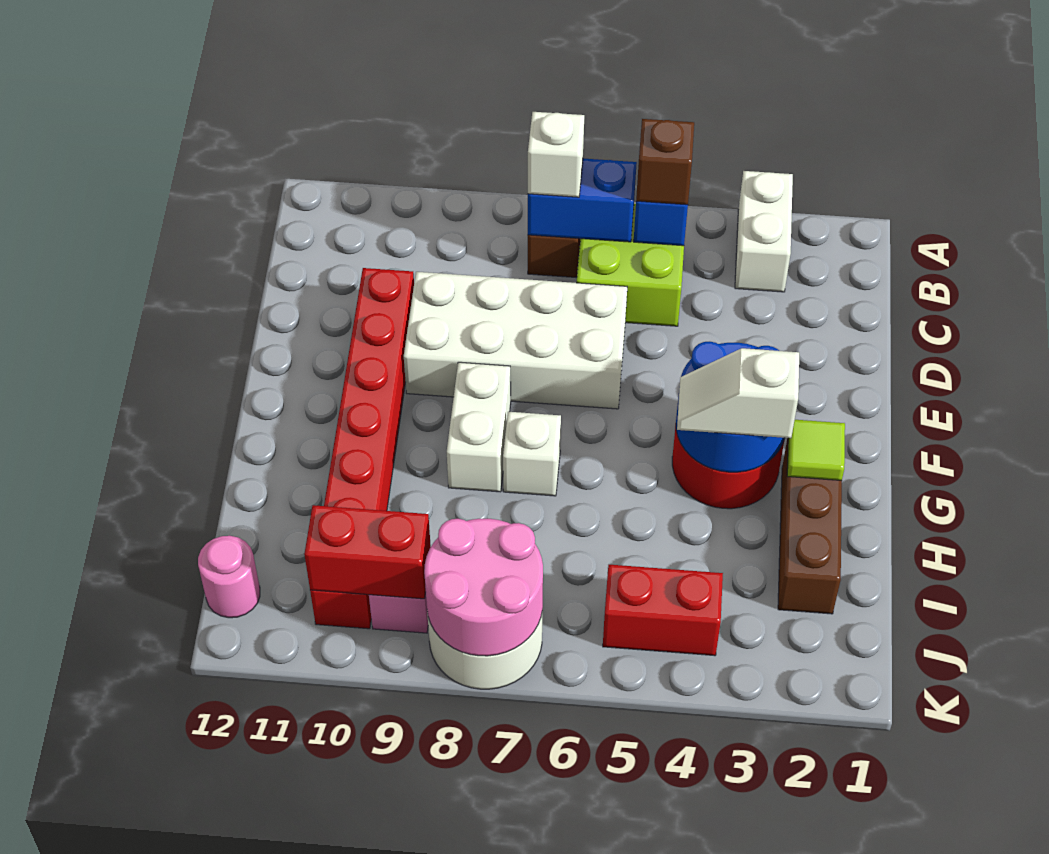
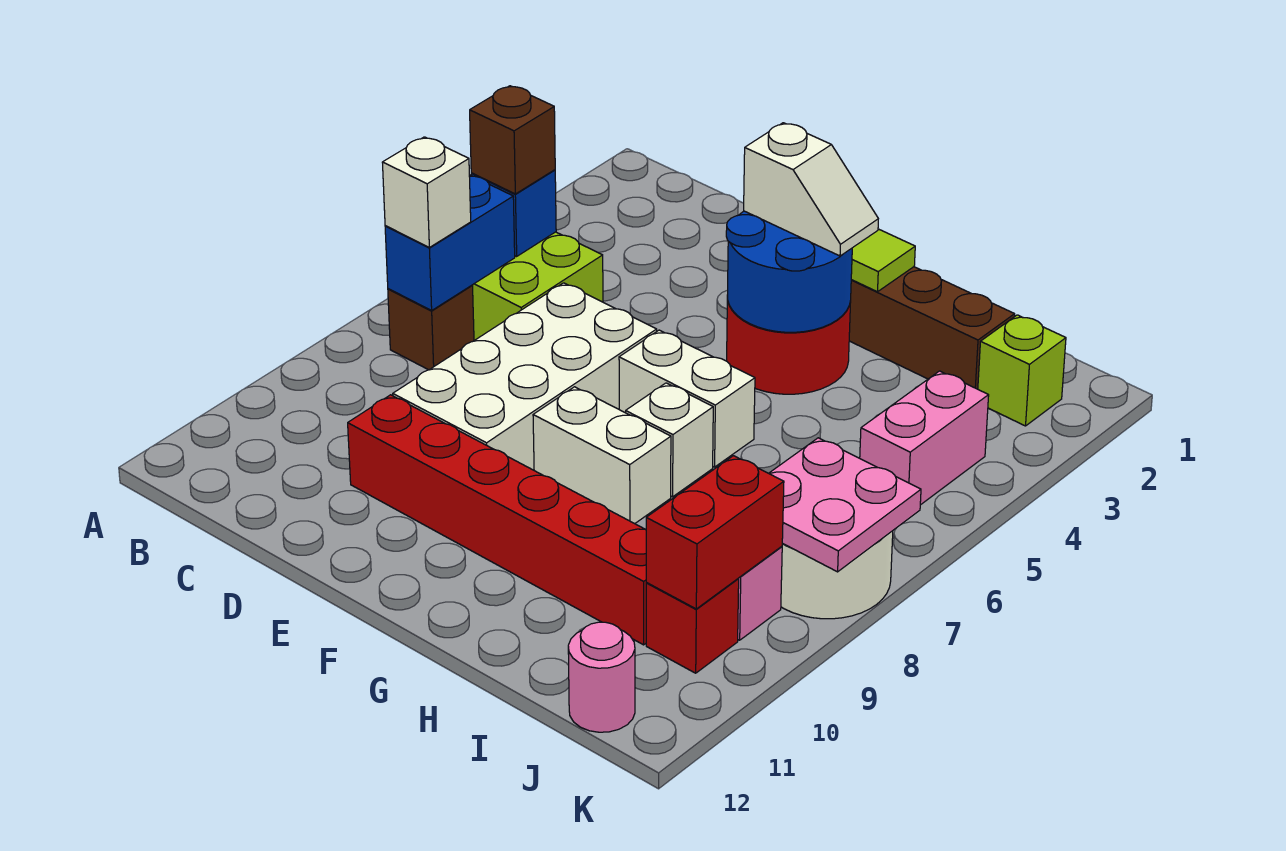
white 1x2 brick [735,171,793,292] -> white 1x2 brick moved to [619,330,755,467]
white 1x2 slope [677,348,799,438] -> white 1x2 slope turned to [744,123,878,256]
none -> lime 1x1 brick [978,315,1066,426]
red 1x2 brick [603,565,723,656] -> pink 1x2 brick [860,371,989,505]
pink 2x2 round brick [424,519,543,656] -> pink 2x2 plate [769,438,921,572]

